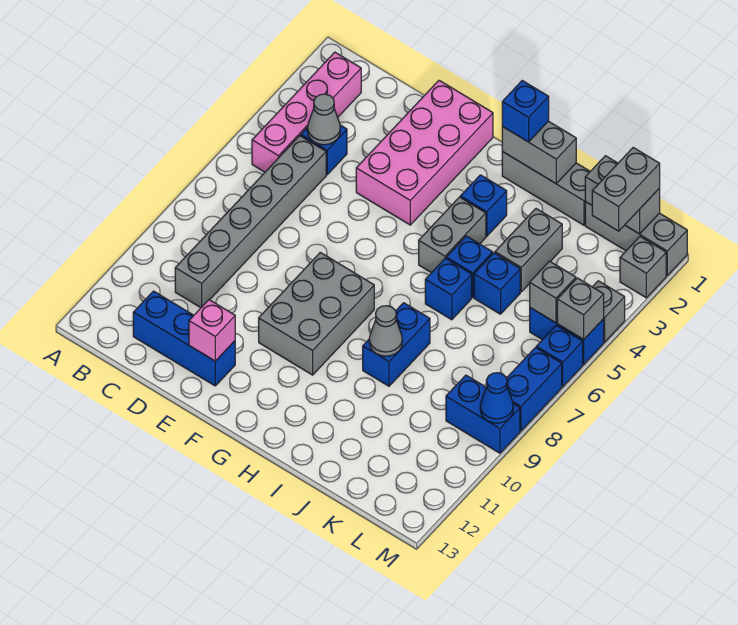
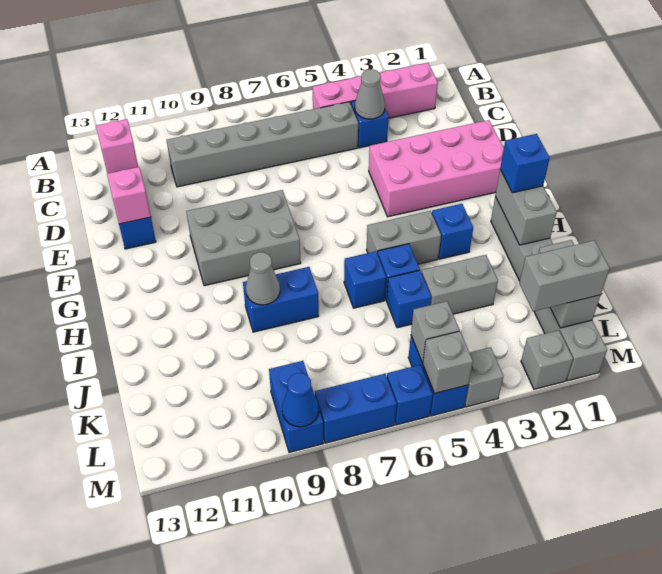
none -> pink 1x1 brick [96,119,138,174]

